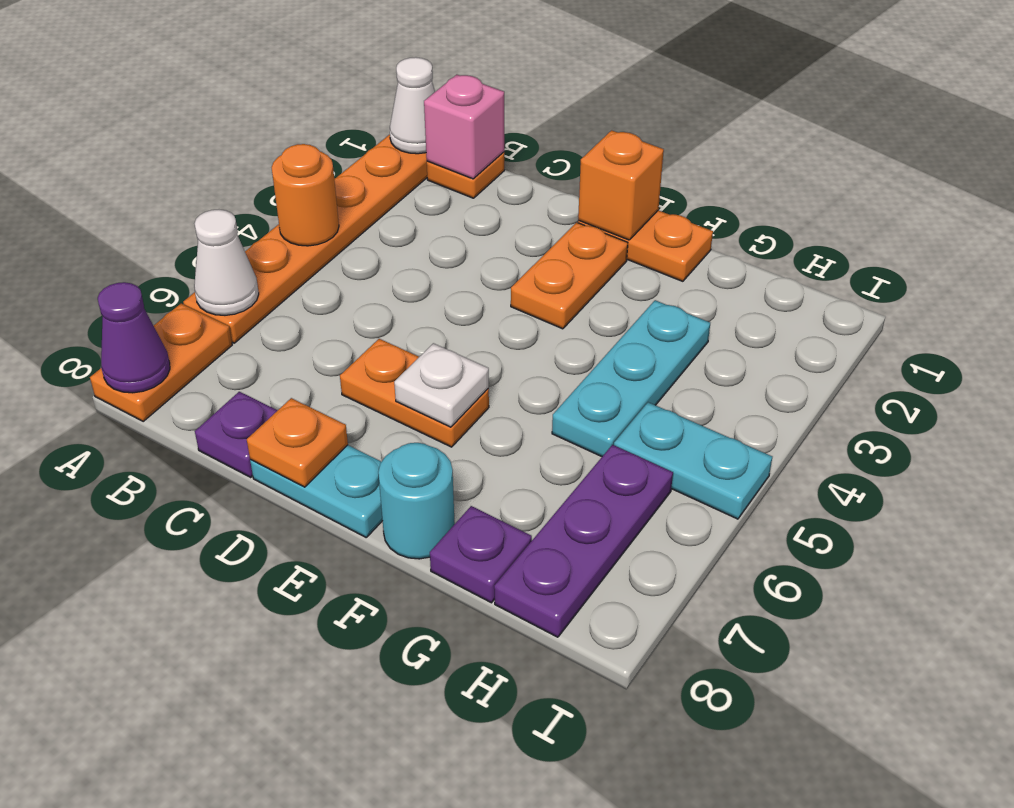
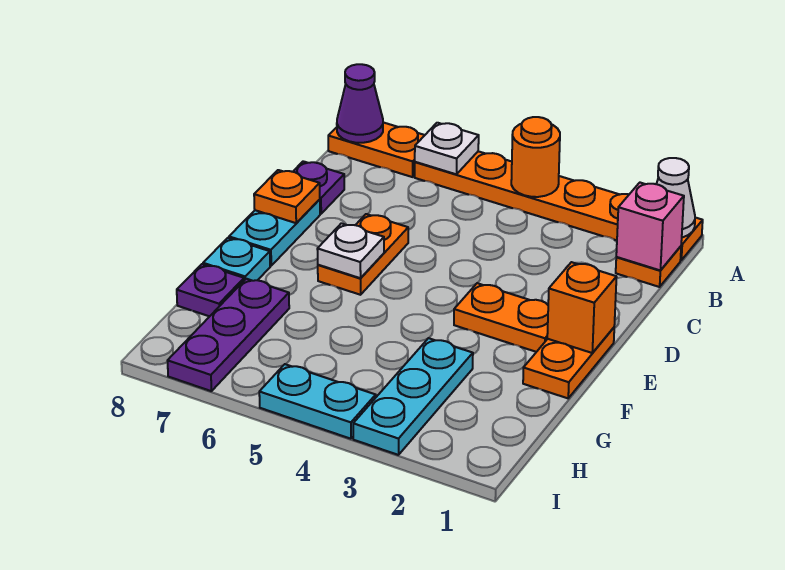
white 1x1 cone [194,210,259,315] -> white 1x1 plate [415,123,479,174]
cyan 1x1 round brick [378,443,455,559] -> cyan 1x1 plate [203,238,270,281]
cyan 1x3 plate [552,300,710,457] -> cyan 1x3 plate turned to [353,338,473,455]
cyan 1x2 plate [614,402,772,519] -> cyan 1x2 plate turned to [259,364,376,439]
purple 1x3 plate [494,445,673,637] -> purple 1x3 plate turned to [168,279,289,391]

